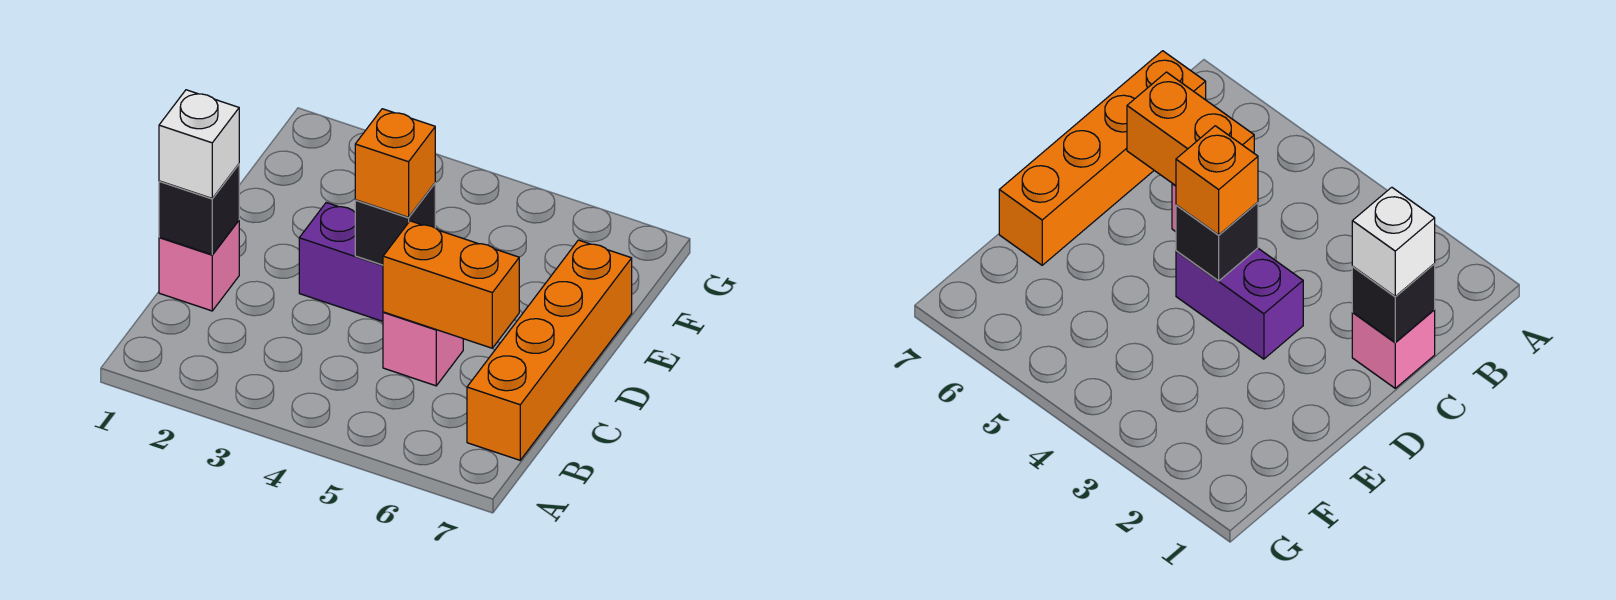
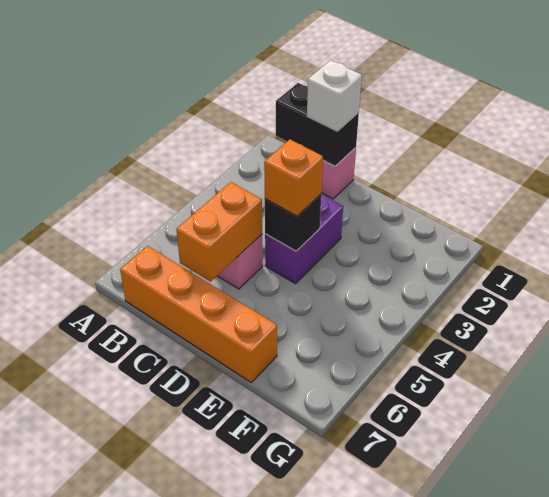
black 1x1 brick [159,164,239,255] -> black 1x2 brick [276,83,359,166]

